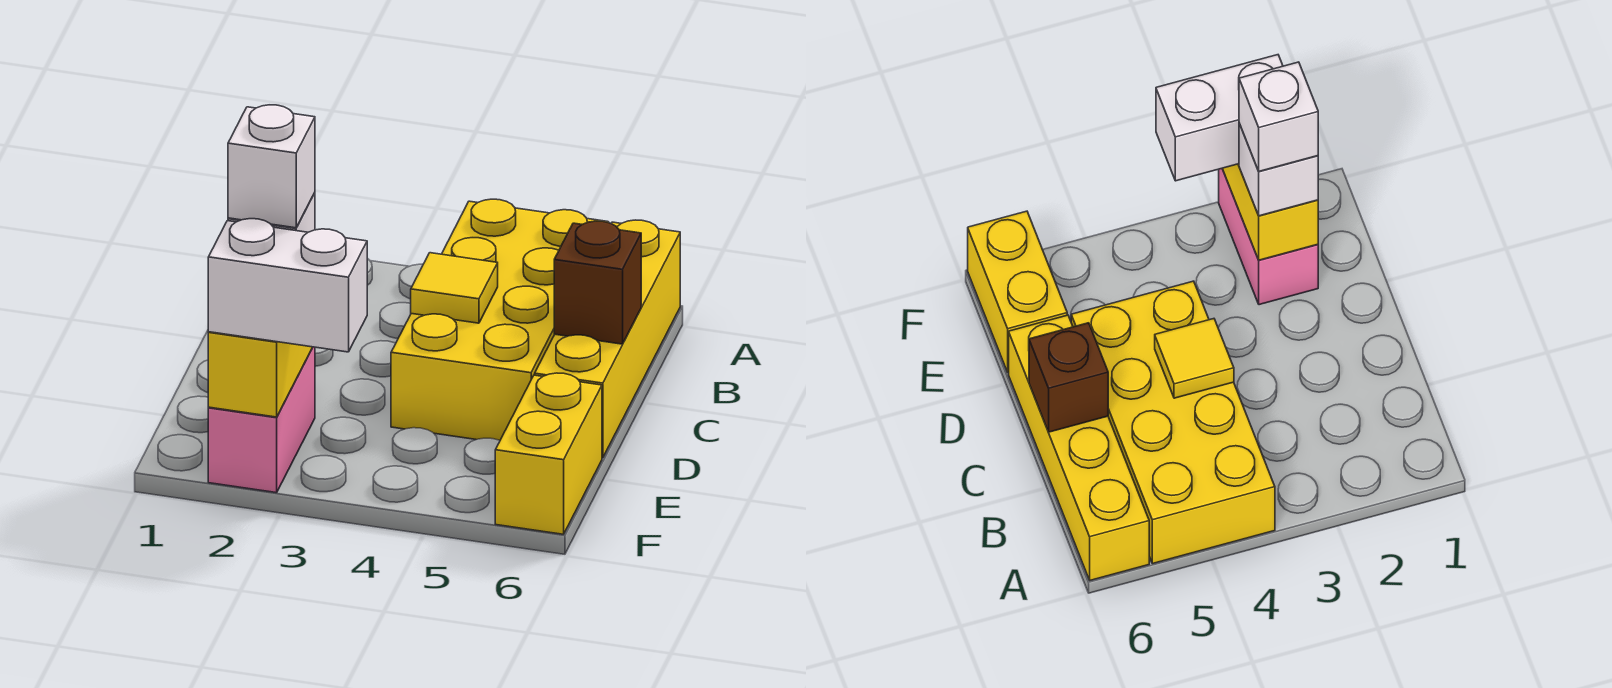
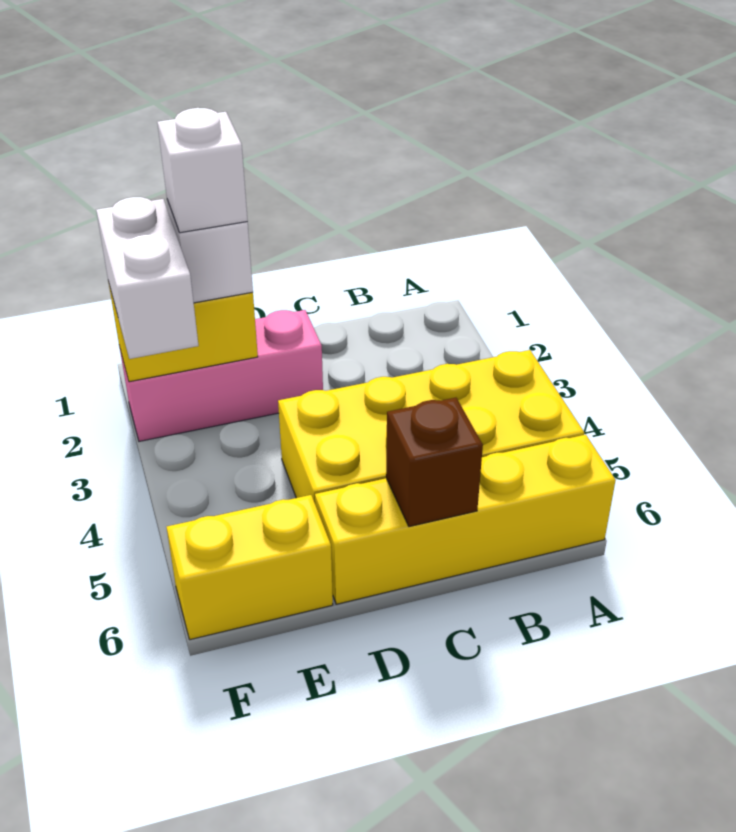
yellow 1x1 tile [411,253,498,323] -> none
pink 1x2 brick [208,347,315,493] -> pink 1x3 brick [119,310,323,441]

